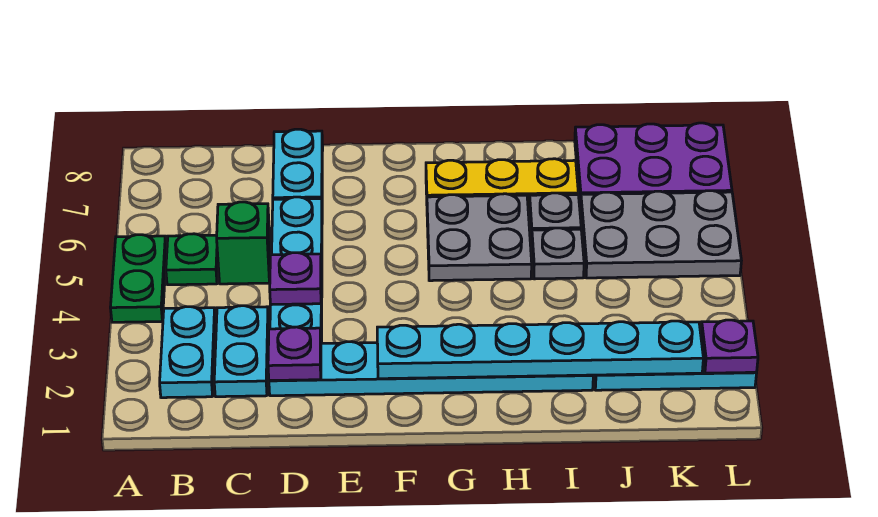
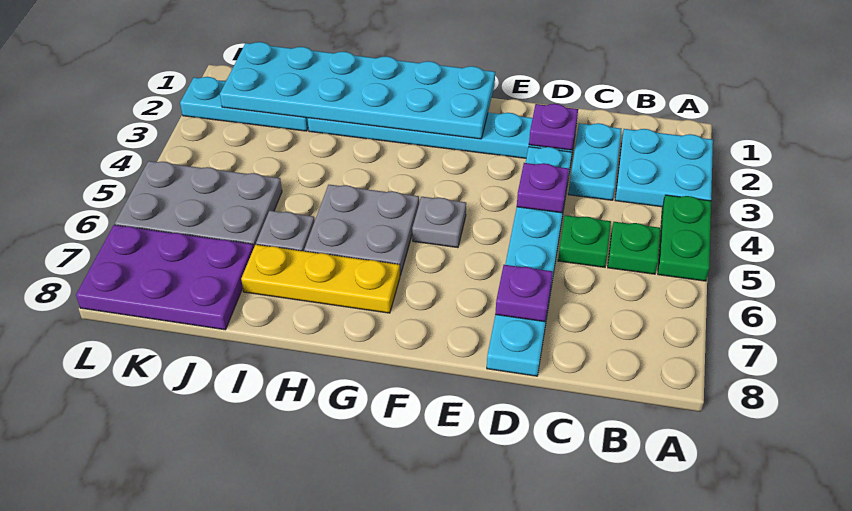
cyan 1x2 plate [160,307,216,398] -> cyan 2x2 plate [615,129,713,207]
green 1x1 brick [217,202,270,284] -> green 1x1 plate [558,215,611,267]
cyan 1x6 plate [377,321,703,379] -> cyan 2x6 plate [220,42,495,139]
grey 1x1 plate [532,228,584,279] -> grey 1x1 plate moved to [412,197,466,248]
purple 1x1 plate [701,320,758,373] -> purple 1x1 plate moved to [495,265,553,322]

